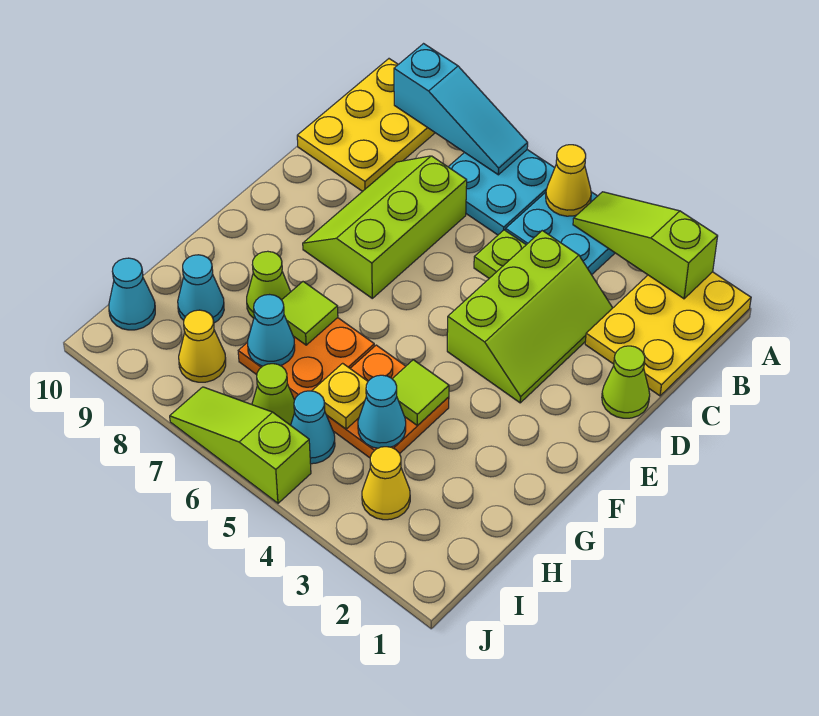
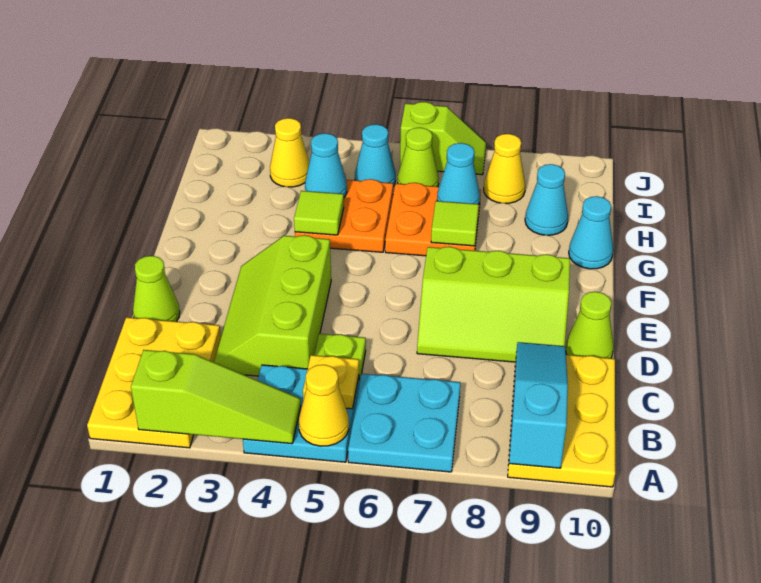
cyan 1x3 slope [394,44,528,175] -> cyan 1x3 slope turned to [509,342,568,468]
lime 2x3 slope [303,156,467,298] -> lime 2x3 slope turned to [417,247,570,362]
lime 1x1 cone [247,251,291,318] -> lime 1x1 cone moved to [566,292,614,358]
yellow 1x1 plate [312,363,368,429] -> yellow 1x1 plate moved to [303,355,359,409]
cyan 1x1 cone [109,258,155,330] -> cyan 1x1 cone moved to [569,196,613,269]
lime 1x3 slope [170,387,311,503] -> lime 1x2 slope [400,102,486,175]

